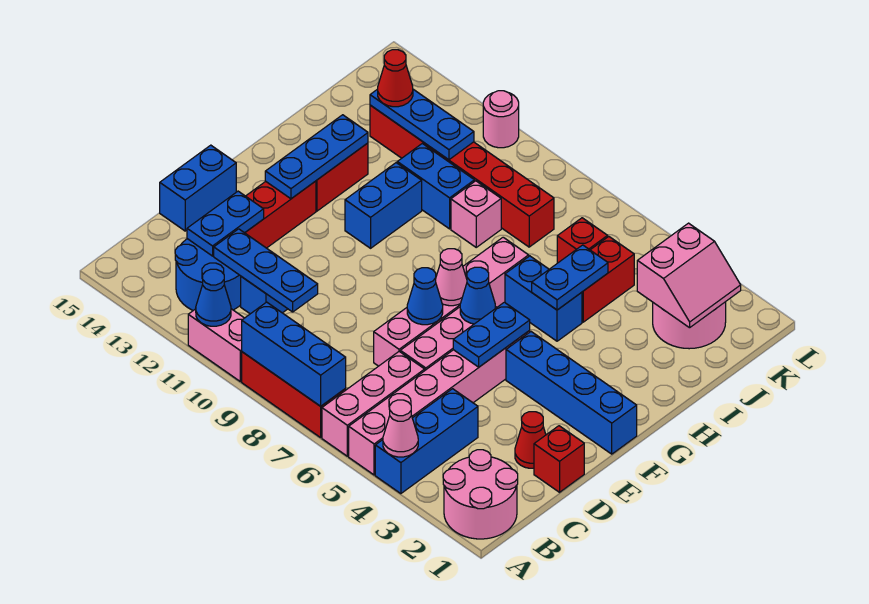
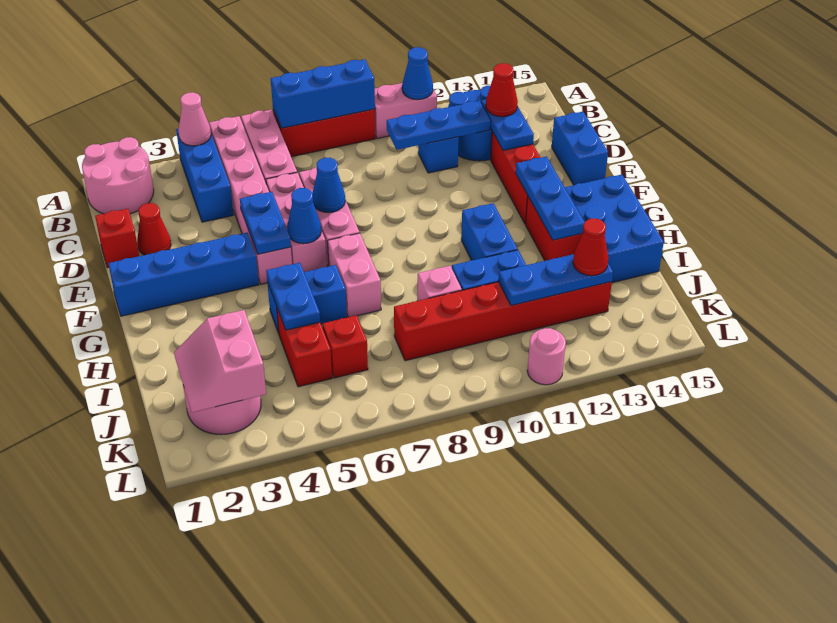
none -> red 1x1 cone [486,63,518,117]
pink 1x1 cone [436,249,467,306] -> none
none -> blue 2x3 brick [565,175,664,283]

